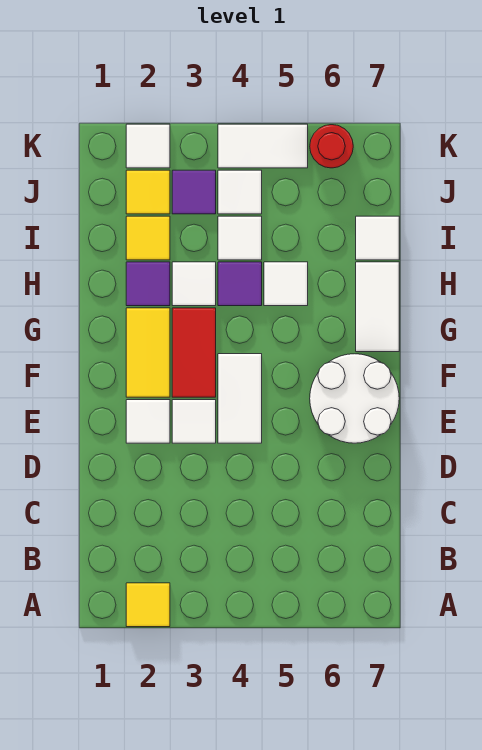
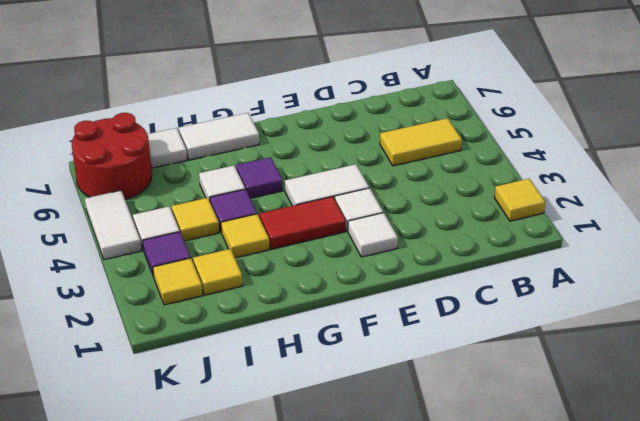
white 2x2 round brick [310,354,399,443] -> none
yellow 1x2 tile [126,308,170,397] -> yellow 1x2 tile moved to [380,118,462,166]
purple 1x1 tile [126,262,170,306] -> purple 1x1 tile moved to [236,157,283,198]
white 1x1 tile [172,262,216,306] -> yellow 1x1 tile [221,214,269,258]
white 1x1 tile [218,216,262,260] -> yellow 1x1 tile [172,198,219,241]
white 1x1 tile [126,124,170,168] -> none
red 1x1 round brick [310,125,353,168] -> red 2x2 round brick [72,113,152,200]

